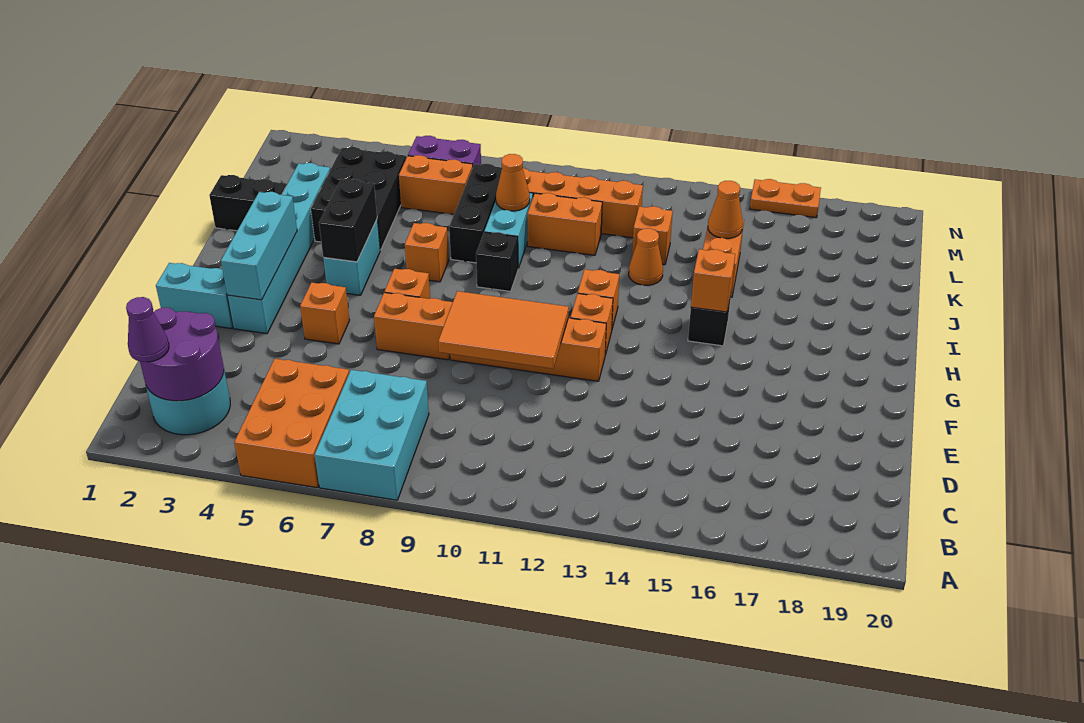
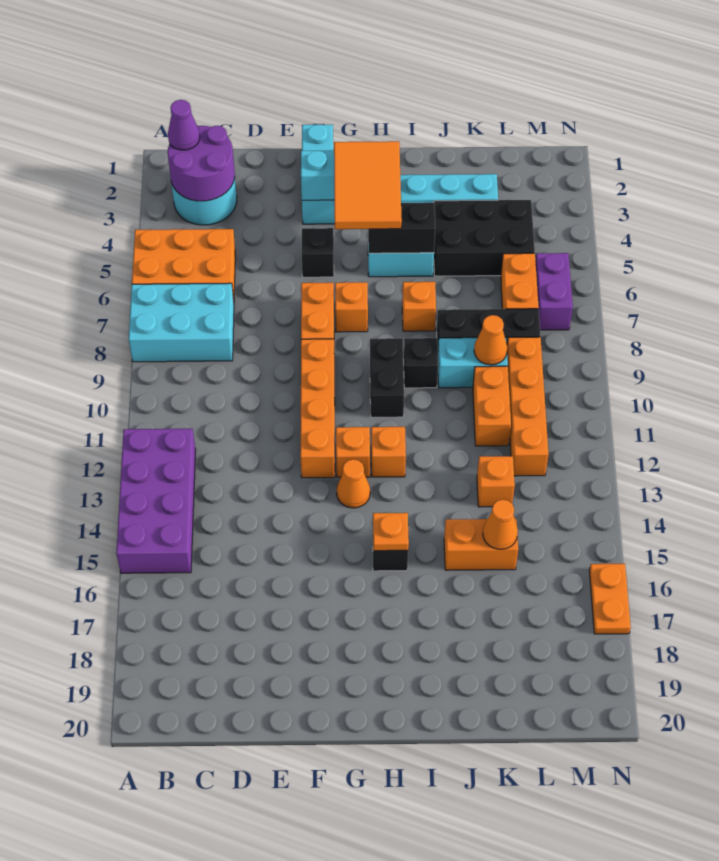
none -> purple 2x4 brick [116,429,196,573]
orange 2x3 tile [438,291,569,369] -> orange 2x3 tile moved to [334,141,402,229]
orange 1x1 brick [300,282,350,344] -> black 1x1 brick [301,228,334,277]
orange 1x1 brick [691,249,735,312] -> orange 1x1 plate [373,513,409,551]
black 1x2 brick [209,175,286,231] -> black 1x2 brick moved to [370,338,404,417]
orange 1x1 cone [629,228,663,285] -> orange 1x1 cone moved to [337,459,370,508]

